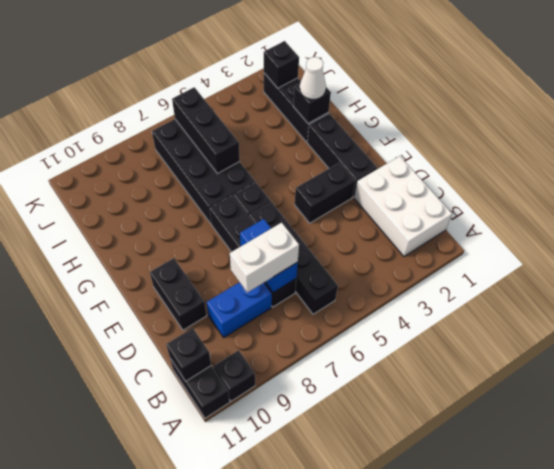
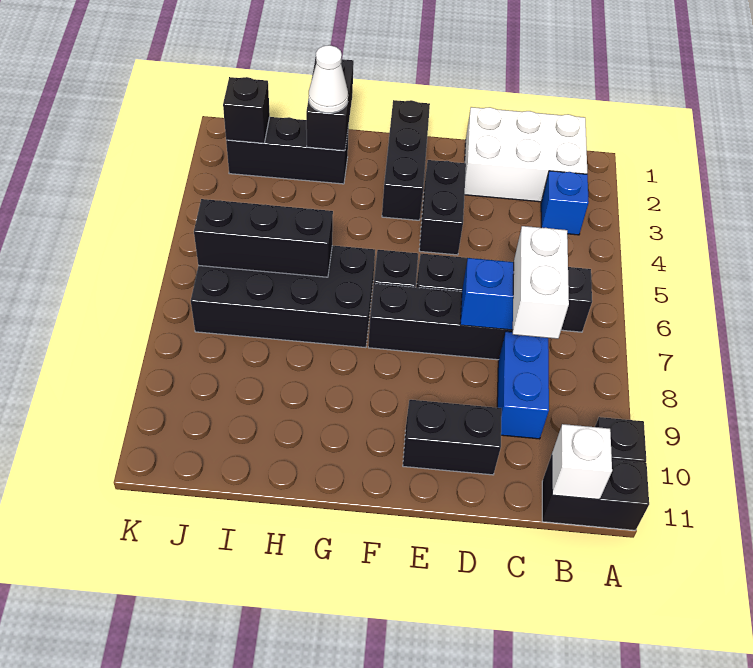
none -> blue 1x1 brick [541,171,589,235]
black 1x1 brick [166,328,211,382] -> white 1x1 brick [552,424,612,500]
black 1x3 brick [307,114,377,197] -> black 1x3 brick turned to [382,100,430,220]
black 1x1 brick [293,84,331,123] -> black 1x2 brick [306,57,354,151]

